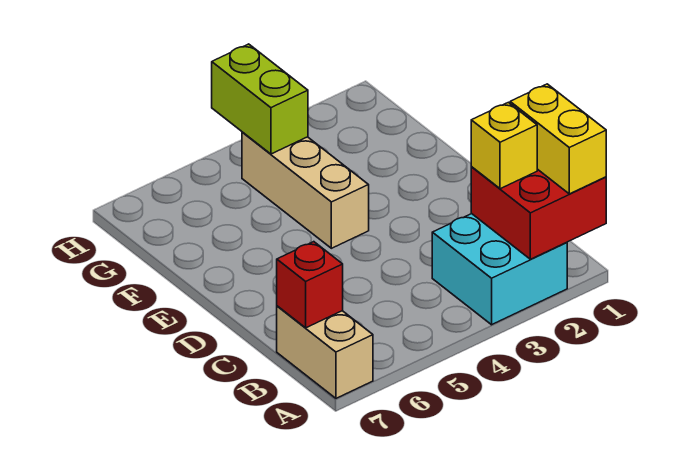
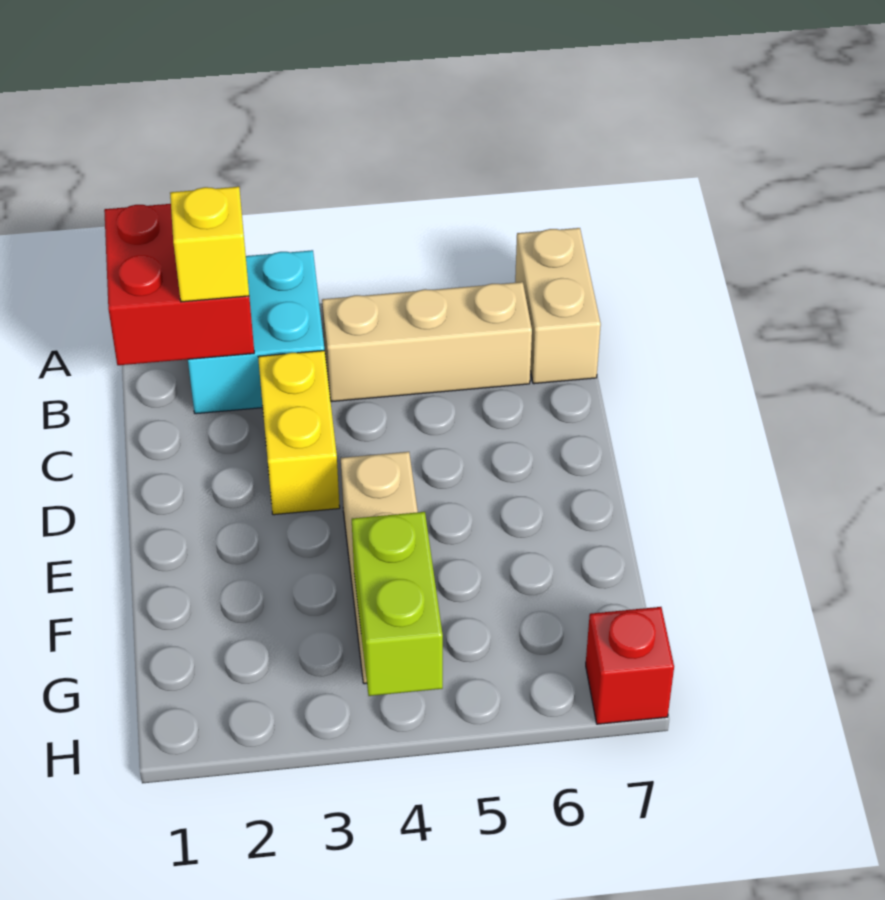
yellow 1x2 brick [510,84,606,194] -> yellow 1x2 brick moved to [258,351,340,515]
none -> tan 1x3 brick [322,282,532,402]
red 1x1 brick [277,242,343,328] -> red 1x1 brick moved to [586,607,674,724]

